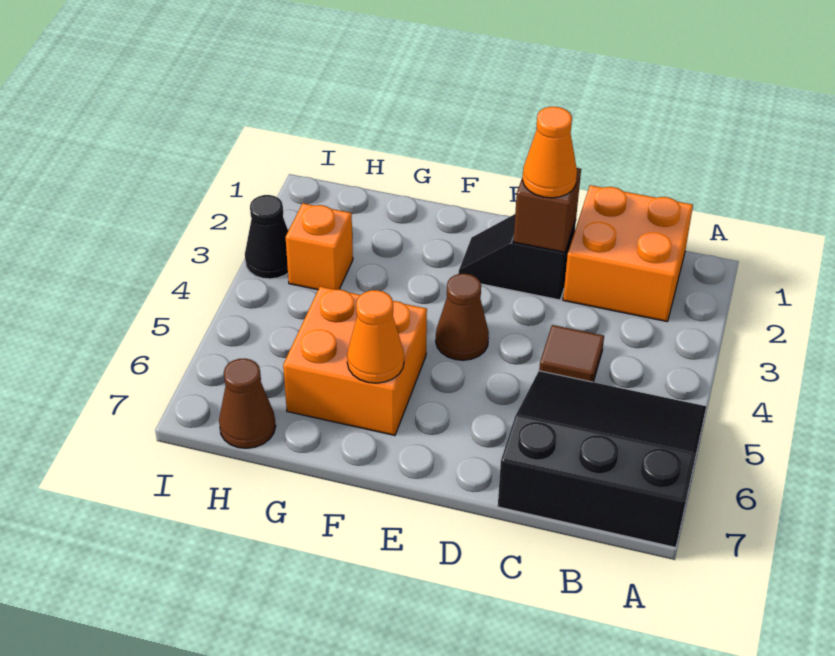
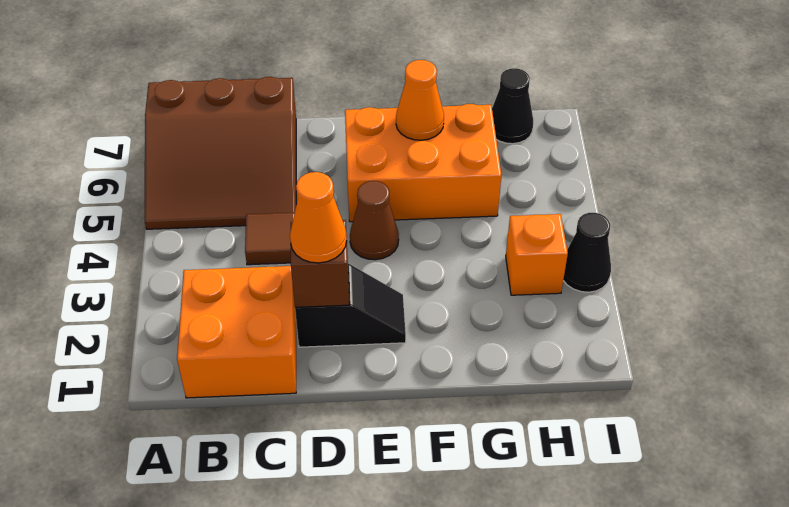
black 3x3 slope [498,371,706,547] -> brown 3x3 slope [145,77,296,229]
orange 2x2 brick [283,287,427,435] -> orange 2x3 brick [345,104,501,222]
brown 1x1 cone [219,359,276,448] -> black 1x1 cone [492,68,533,144]

